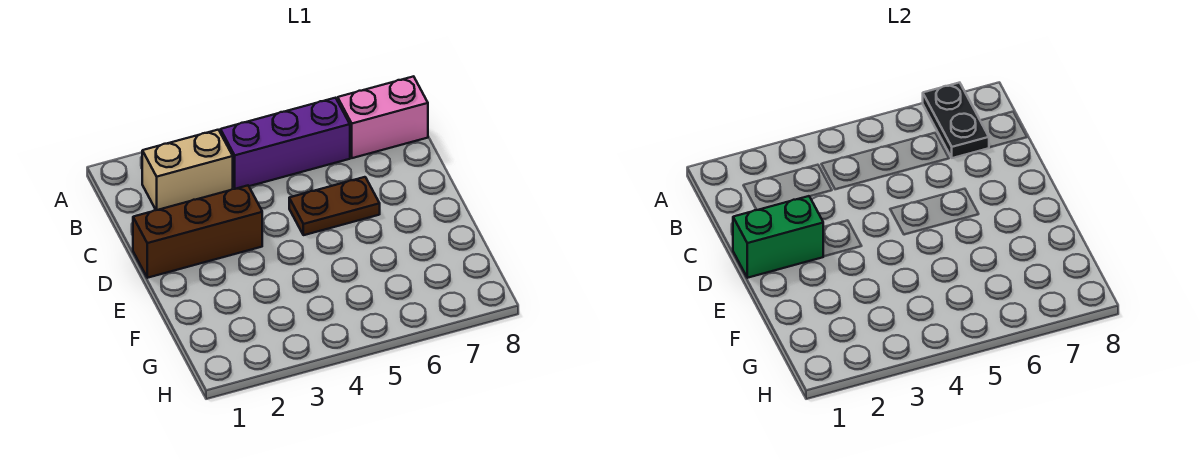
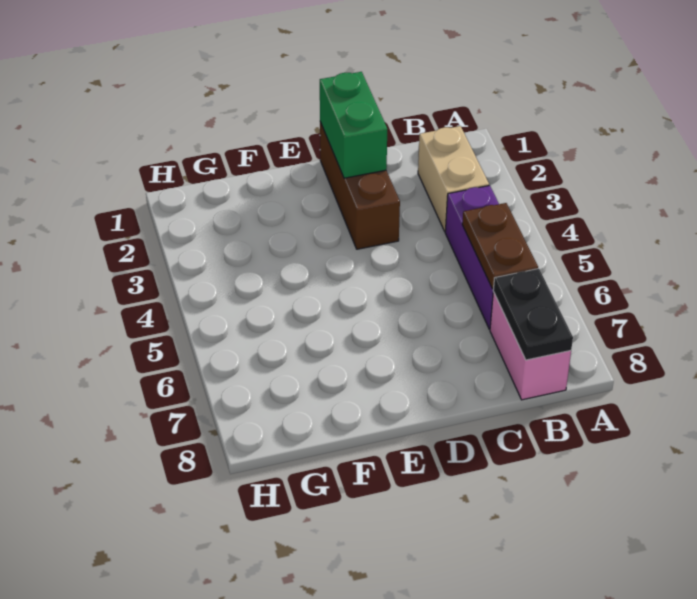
black 1x2 plate [923,83,989,158] -> black 1x2 plate turned to [493,269,573,360]
brown 1x2 plate [289,177,380,235] -> brown 1x2 plate moved to [462,203,538,289]

